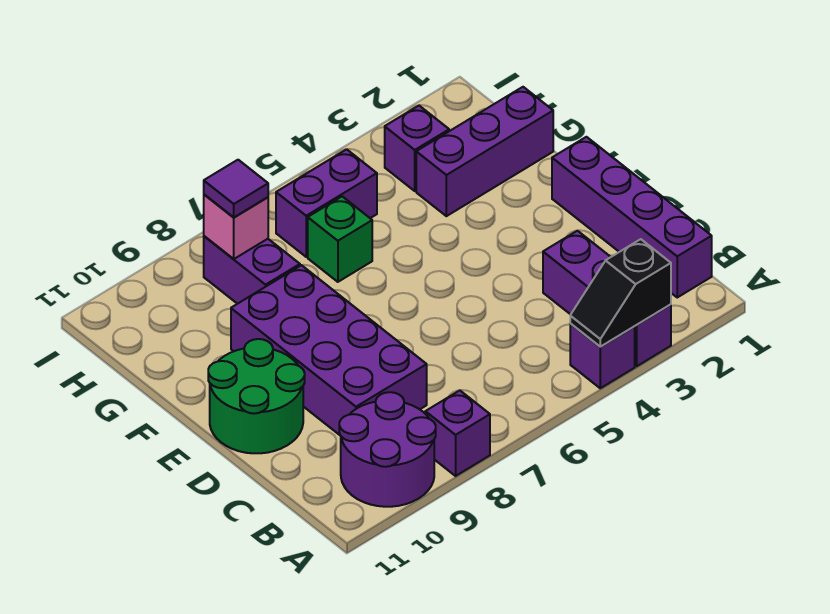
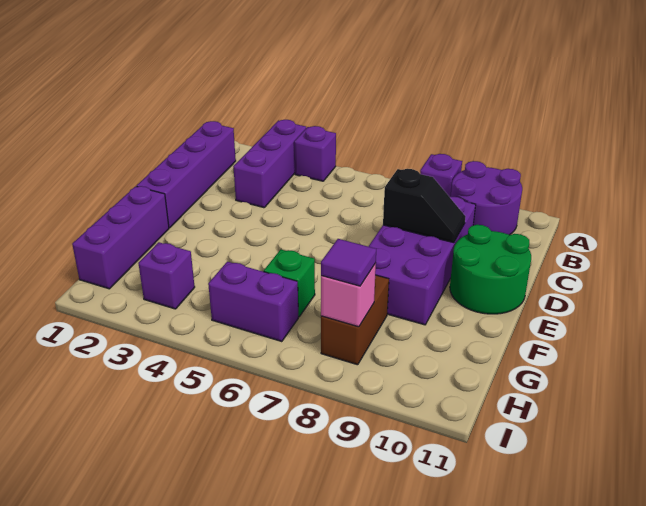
black 1x2 slope [570,239,671,347] -> black 1x2 slope moved to [383,169,466,243]
purple 1x3 brick [416,87,553,216] -> purple 1x3 brick turned to [72,186,169,289]
purple 1x2 brick [204,236,300,304] -> brown 1x2 brick [321,275,389,365]

